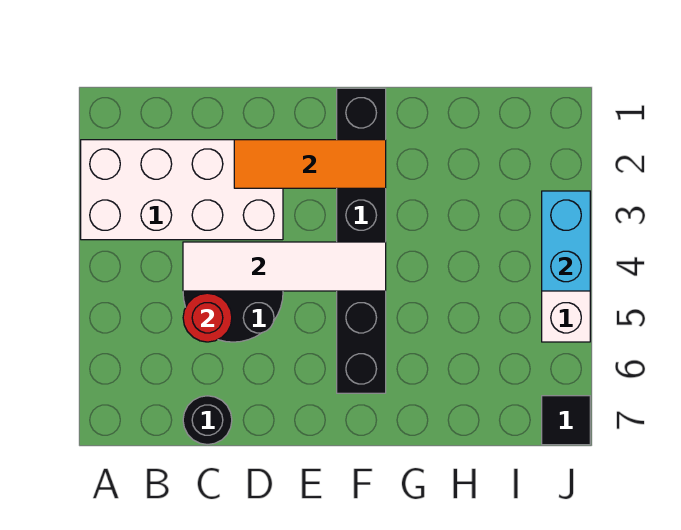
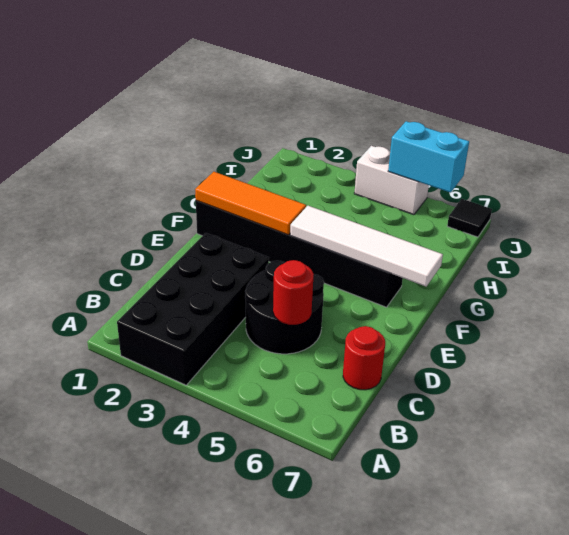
white 2x4 brick [81,140,283,240] -> black 2x4 brick [117,233,269,385]
white 1x4 tile [183,242,386,291] -> white 1x4 tile turned to [290,206,443,286]
black 1x1 round brick [183,396,232,445] -> red 1x1 round brick [343,326,385,390]
orange 1x3 tile [234,140,386,188] -> orange 1x3 tile turned to [195,172,306,235]
cyan 1x2 brick [542,191,590,291] -> cyan 1x2 brick moved to [388,121,469,193]

